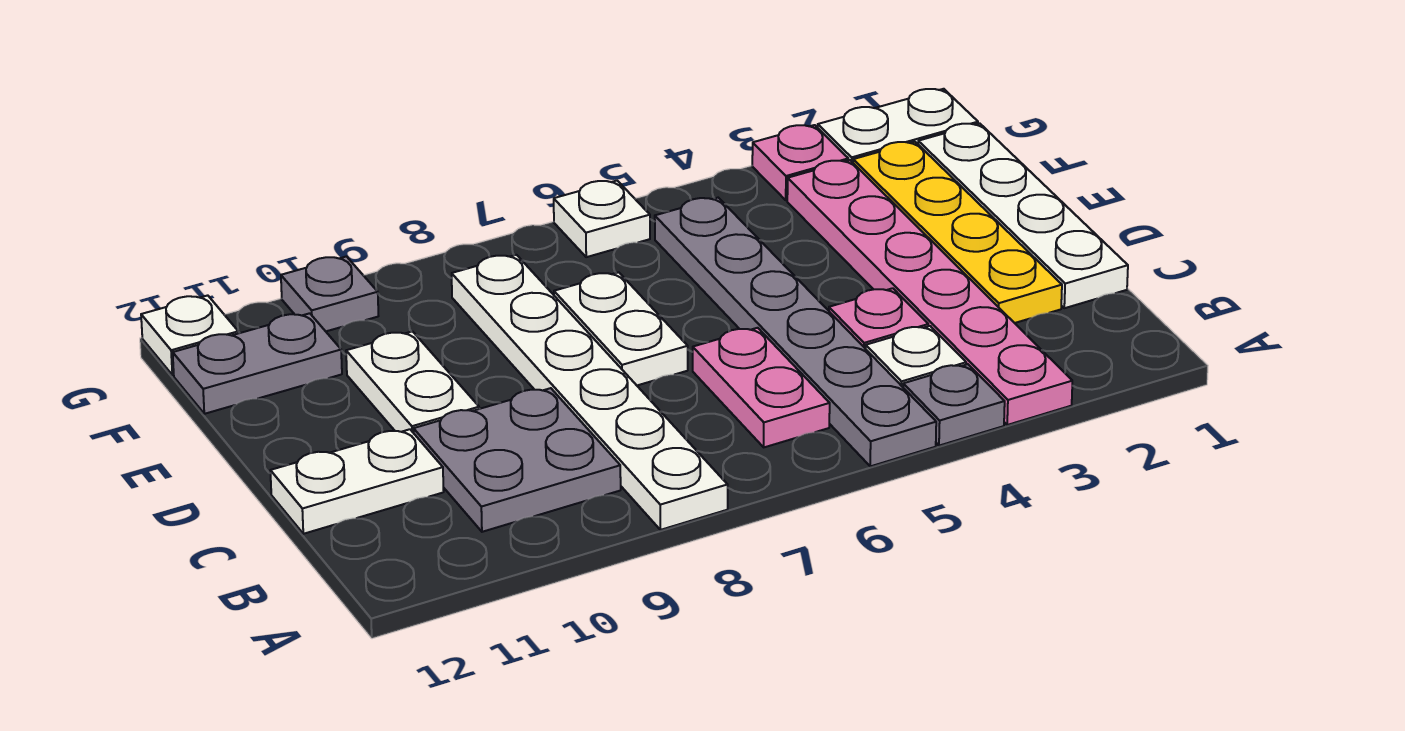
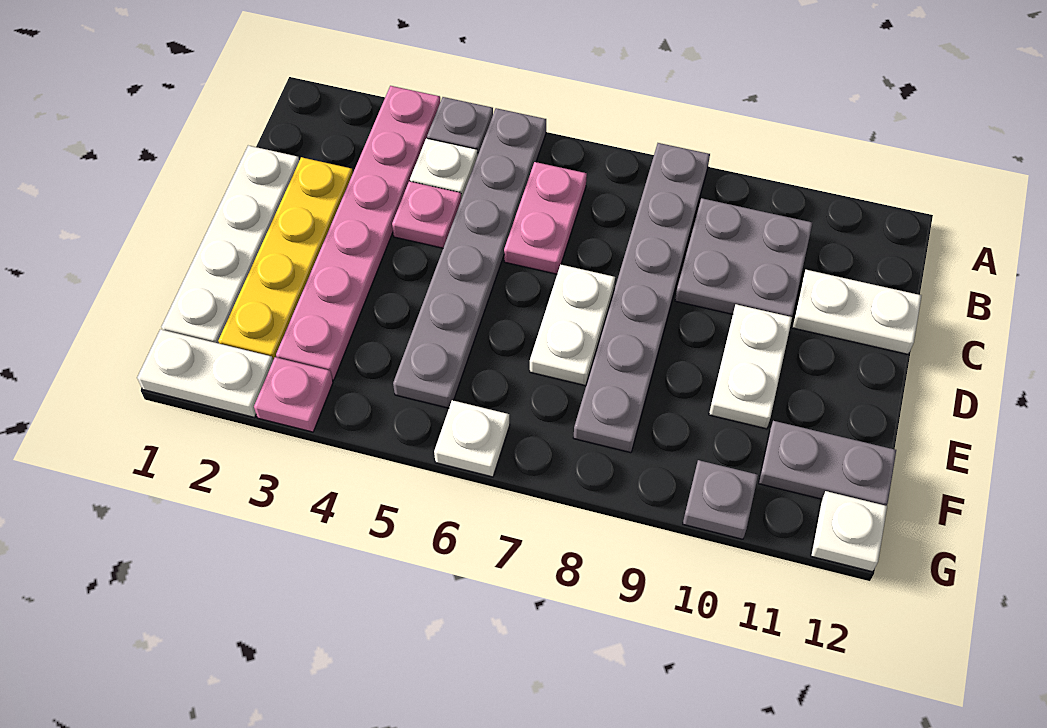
white 1x6 plate [452,255,728,530] -> grey 1x6 plate [573,143,710,453]

